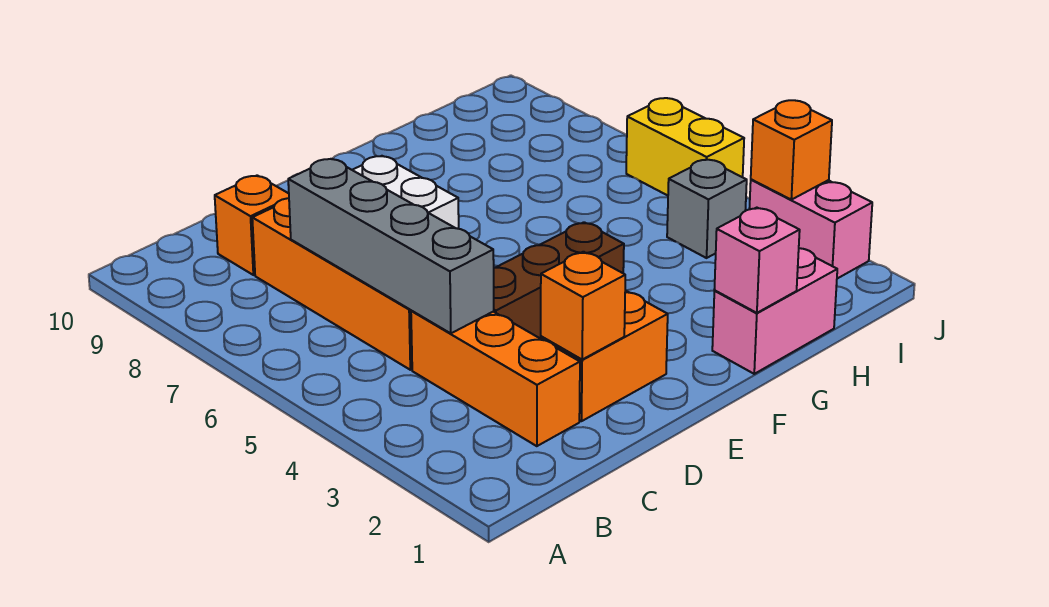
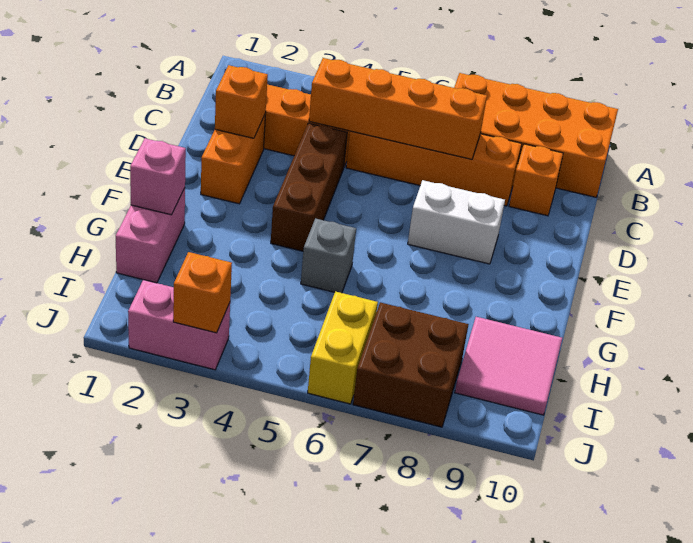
none -> orange 2x4 brick [454,73,618,197]
grey 1x4 brick [288,159,494,333] -> orange 1x4 brick [309,58,487,159]
none -> pink 2x2 tile [455,317,562,415]
grey 1x1 brick [667,159,747,258] -> grey 1x1 brick moved to [301,218,356,293]
none -> brown 2x2 brick [353,302,468,427]
yellow 1x2 brick [626,98,744,196] -> yellow 1x2 brick turned to [308,291,378,404]

